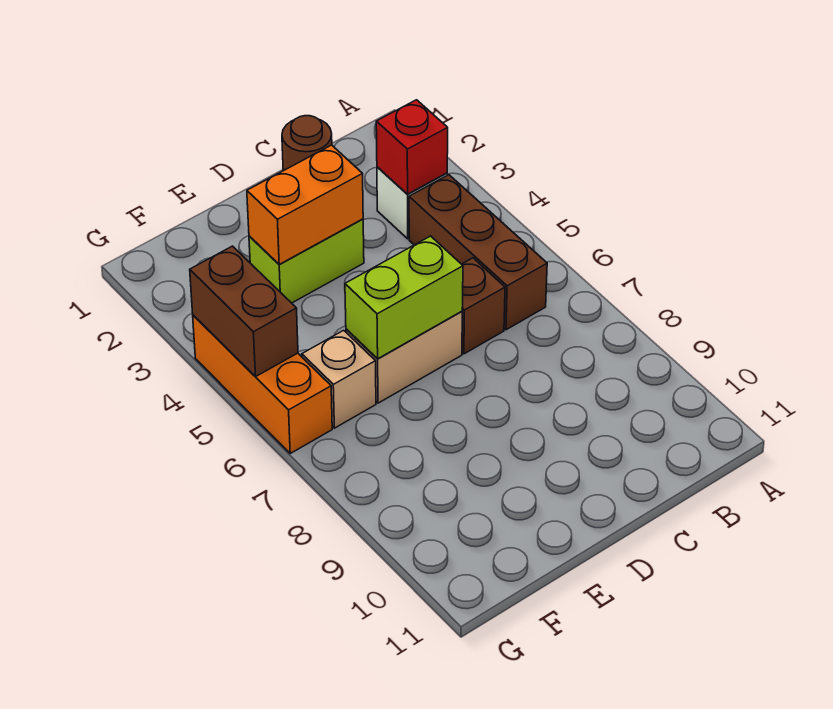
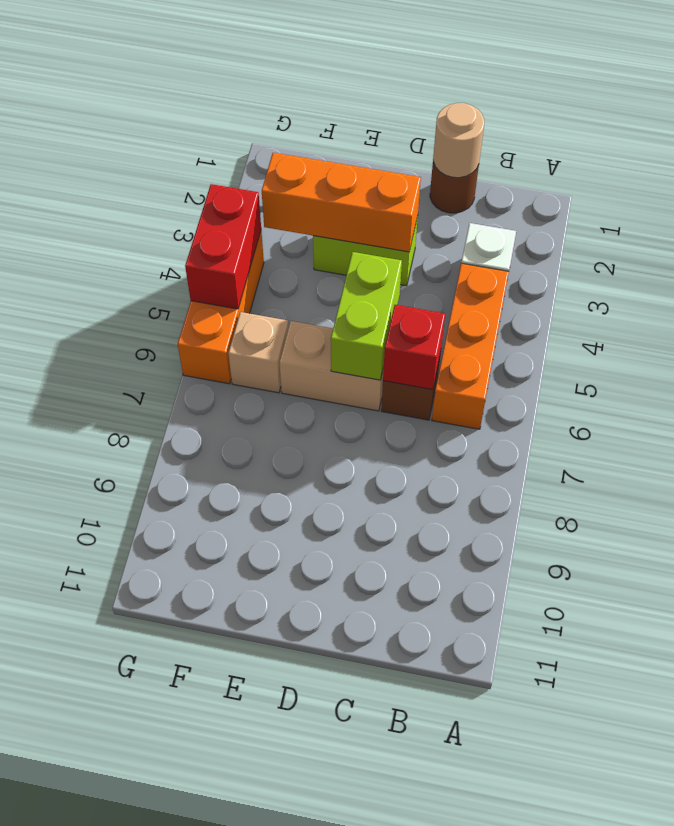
red 1x1 brick [376,100,448,194] -> red 1x1 brick moved to [383,305,445,390]
brown 1x3 brick [409,175,547,330] -> orange 1x3 brick [432,263,509,429]
none -> tan 1x1 round brick [433,103,484,178]
orange 1x2 brick [247,145,363,264] -> orange 1x3 brick [262,153,421,252]
lime 1x2 brick [345,236,463,359] -> lime 1x2 brick turned to [331,252,402,380]
brown 1x2 brick [190,246,298,377] -> red 1x2 brick [185,184,261,309]

